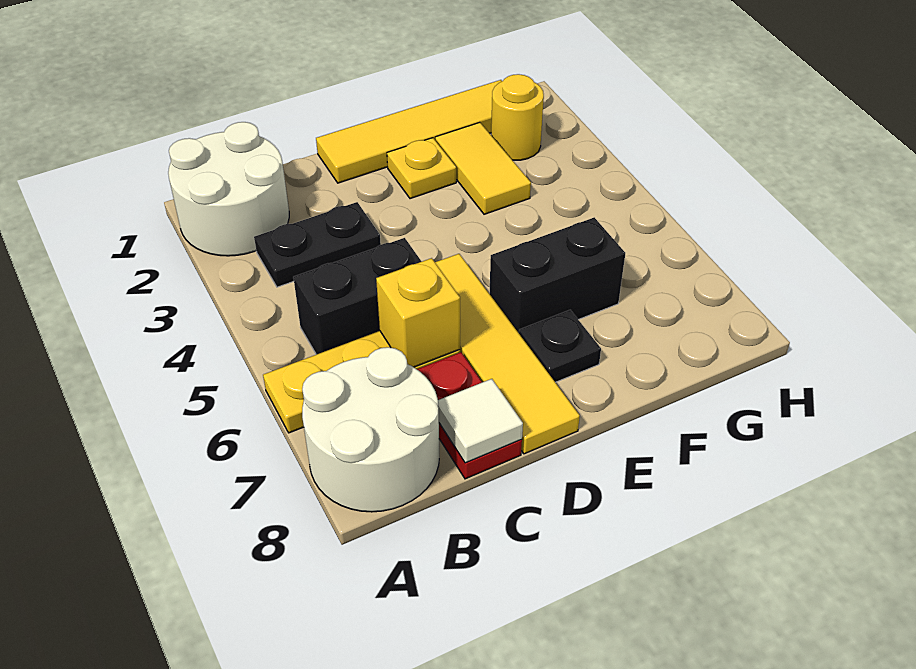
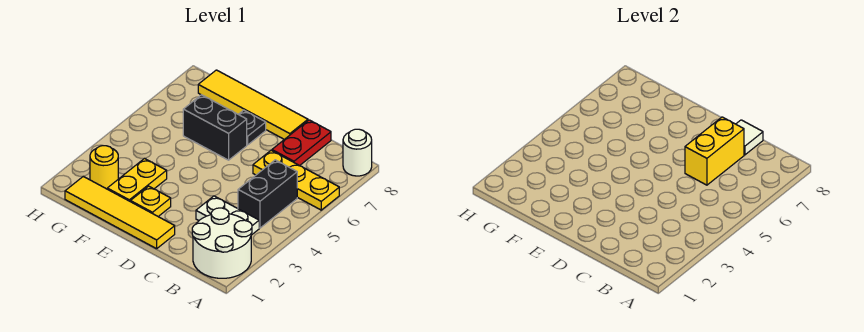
white 2x2 round brick [302,347,439,512] -> white 1x1 round brick [343,129,372,176]
black 1x2 plate [254,202,381,287] -> white 1x2 plate [196,196,259,235]
black 1x2 brick [293,238,422,355] -> black 1x2 brick turned to [238,160,297,228]
yellow 1x1 brick [376,258,460,367] -> yellow 1x2 brick [685,117,744,185]
yellow 1x4 tile [435,254,580,454] -> yellow 1x4 tile turned to [198,70,308,139]
yellow 1x2 tile [435,122,531,214] -> yellow 1x2 plate [107,158,167,201]

